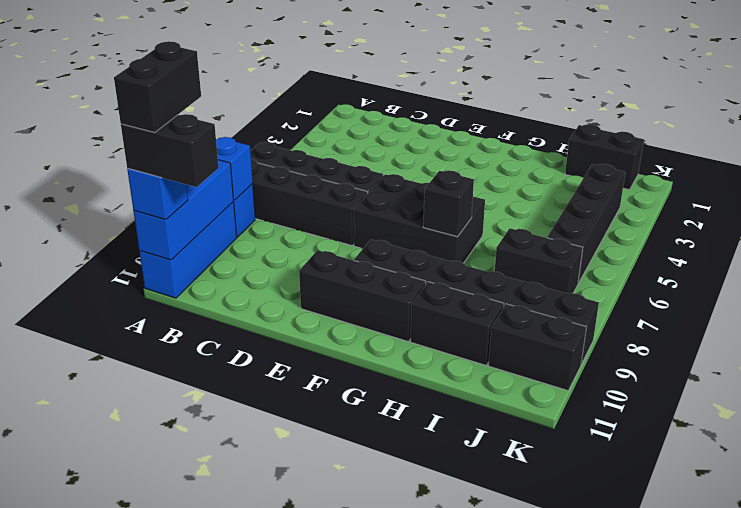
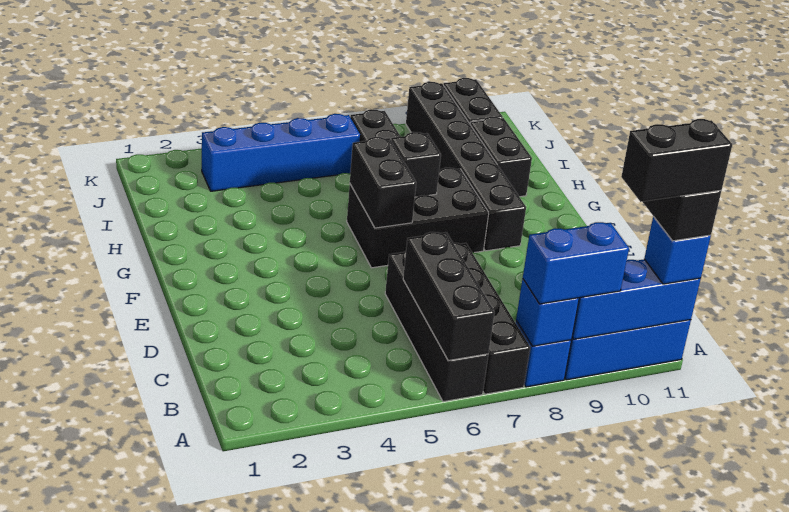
none -> blue 1x2 brick [523,222,629,304]
black 2x3 brick [354,174,485,263] -> black 2x3 brick turned to [347,168,489,268]
black 1x3 brick [299,250,426,342] -> black 1x3 brick moved to [403,232,495,361]
black 1x2 brick [565,124,644,190] -> black 1x2 brick moved to [350,137,416,228]
black 1x4 brick [547,164,625,283] -> blue 1x4 brick [202,114,360,191]

